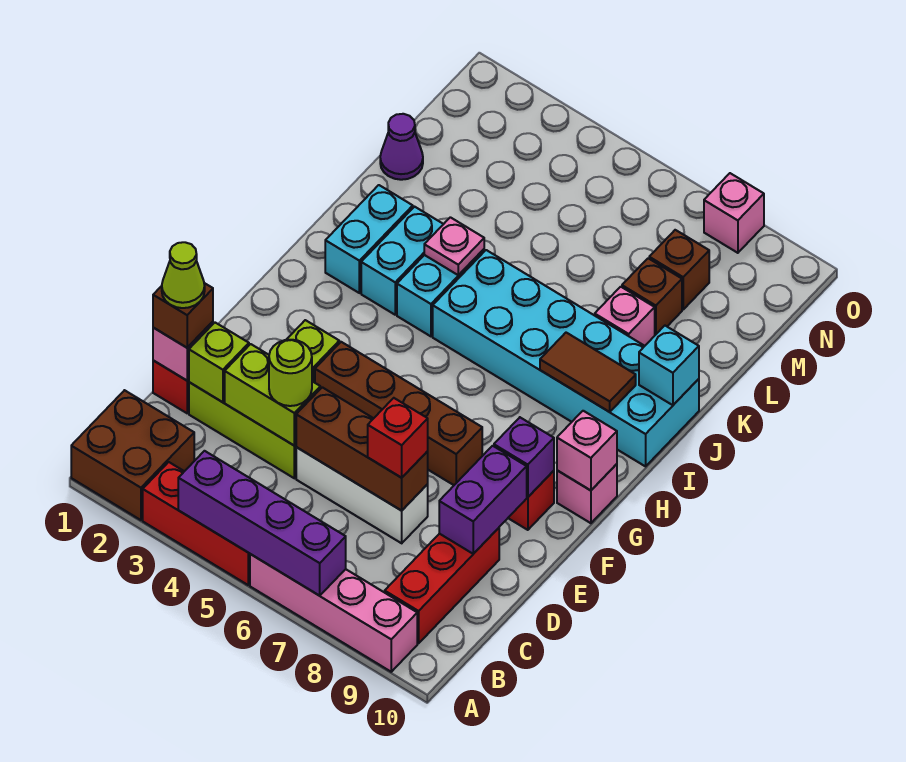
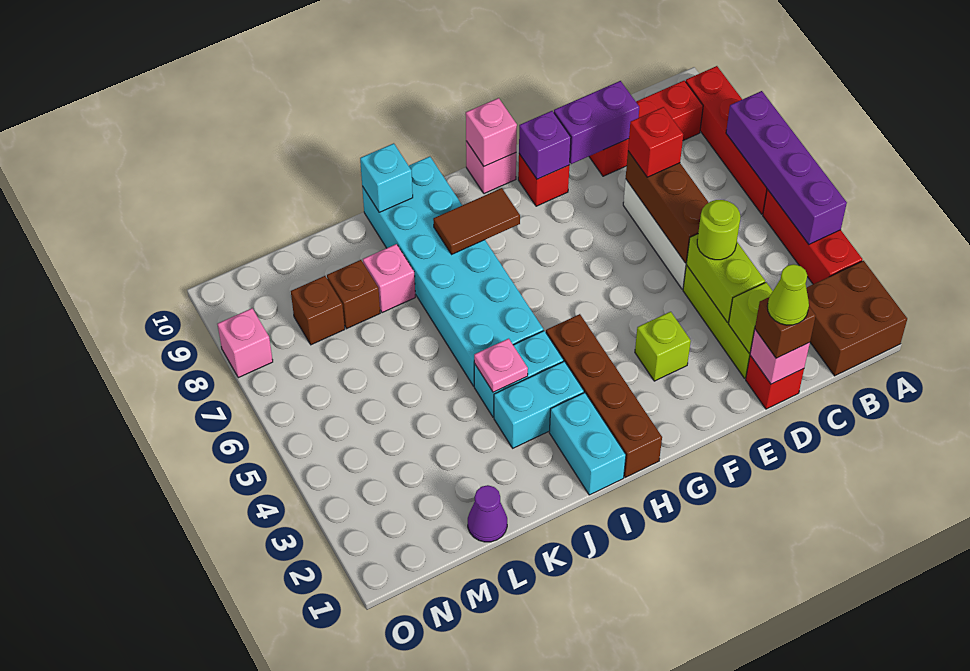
pink 1x4 brick [250,554,417,672] -> red 1x4 brick [686,66,767,214]
brown 1x4 brick [315,342,482,485] -> brown 1x4 brick moved to [546,314,662,477]
cyan 1x2 brick [325,185,413,293] -> cyan 1x2 brick turned to [549,393,626,495]
brown 1x2 tile [540,333,636,412] -> brown 1x2 tile turned to [433,188,520,254]

